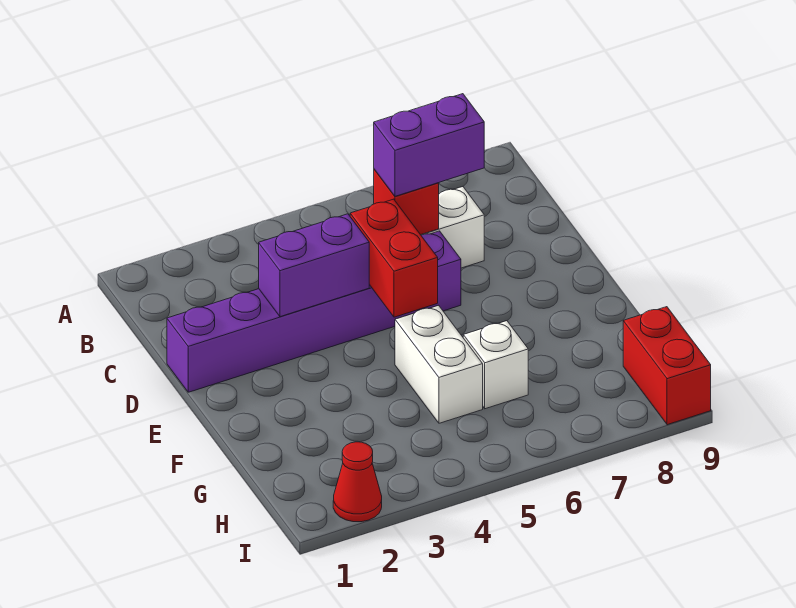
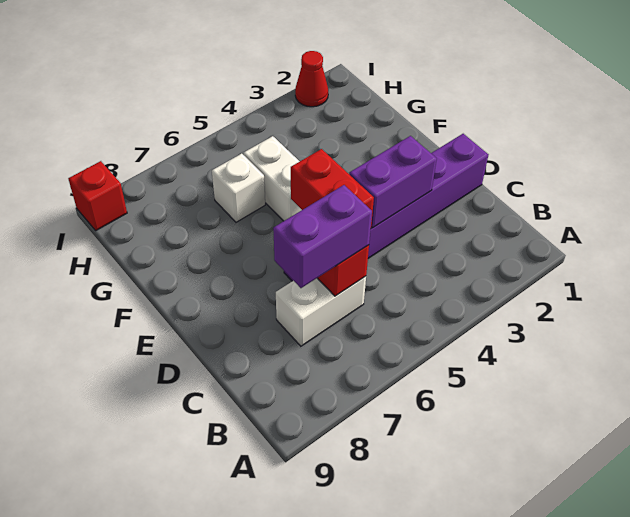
red 1x2 brick [623,307,711,425] -> red 1x1 brick [68,161,127,230]

